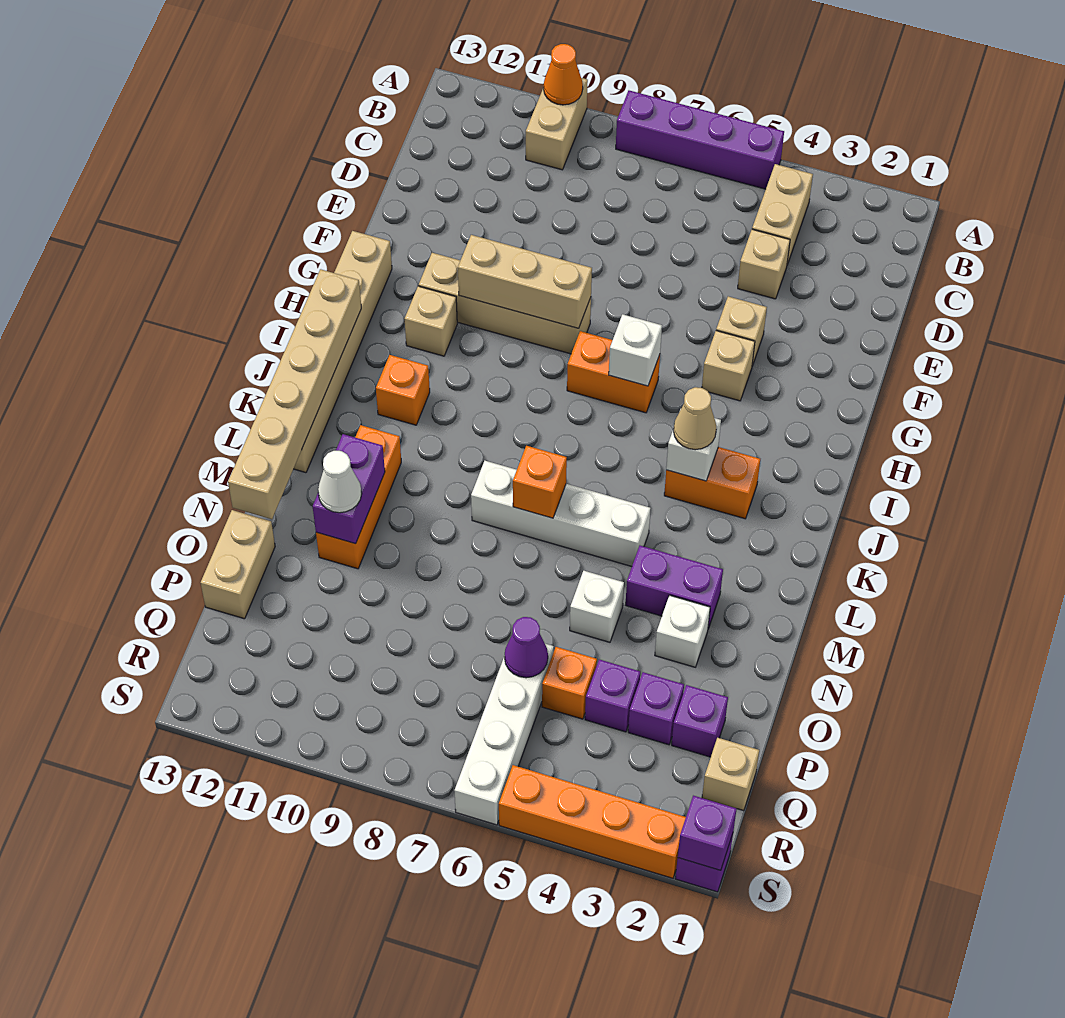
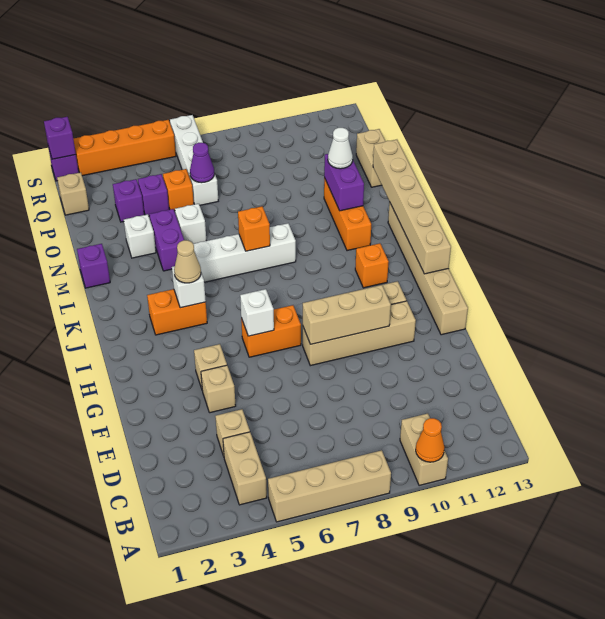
purple 1x4 brick [616,91,784,189] -> tan 1x4 brick [268,450,391,522]
purple 1x2 brick [626,546,723,629] -> purple 1x2 brick turned to [149,209,184,271]
purple 1x1 brick [672,685,728,757] -> purple 1x1 brick moved to [77,244,110,288]

